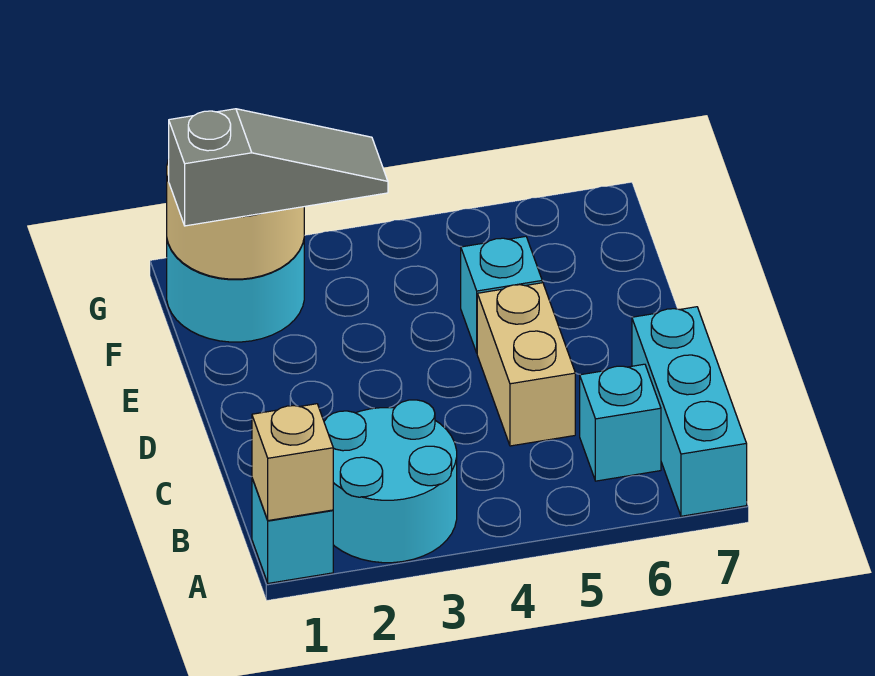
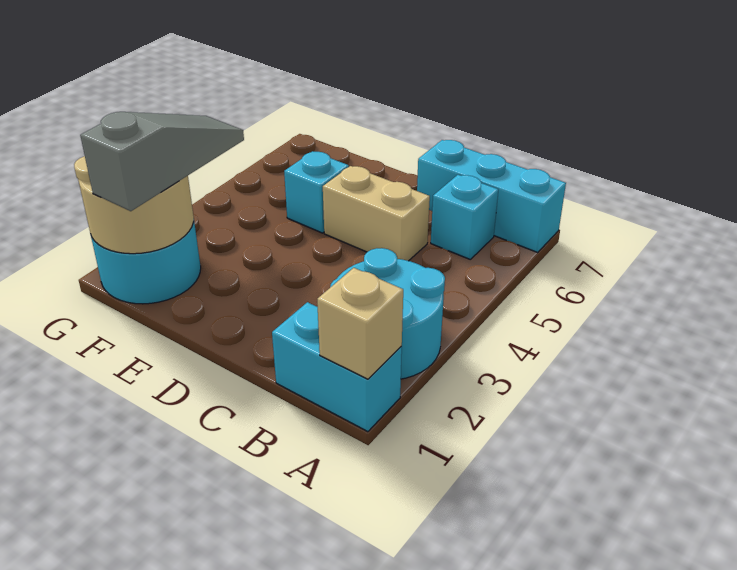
cyan 1x1 brick [252,479,333,583] -> cyan 1x2 brick [272,302,402,432]

